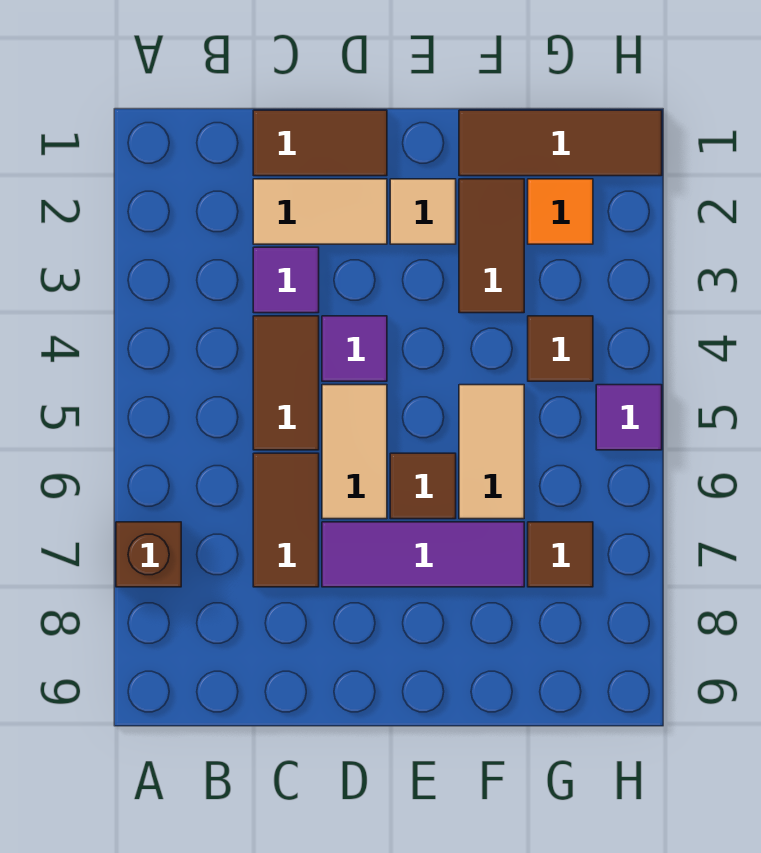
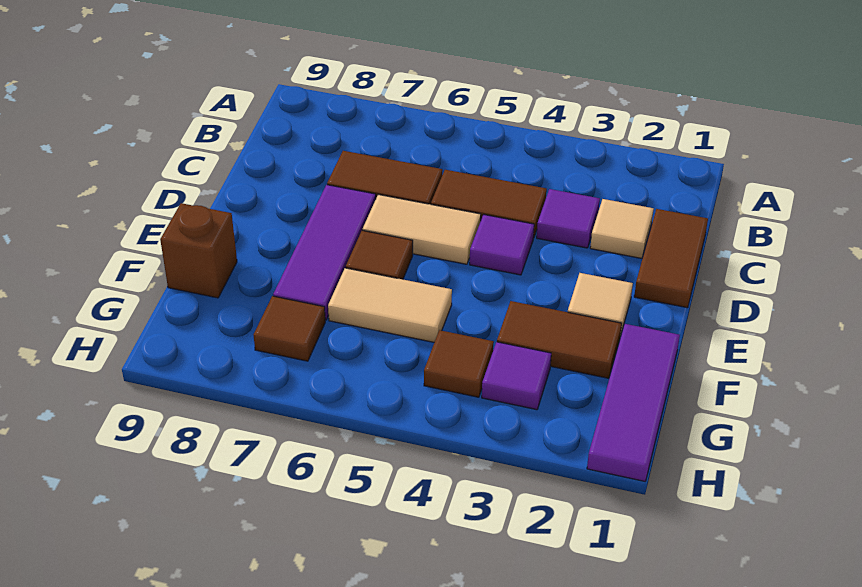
brown 1x1 brick [116,522,181,587] -> brown 1x1 brick moved to [160,203,237,298]
tan 1x2 tile [253,179,387,244] -> tan 1x1 tile [590,199,654,258]
brown 1x3 tile [459,110,662,176] -> purple 1x3 tile [587,324,680,481]
orange 1x1 tile [528,179,593,244] -> none
purple 1x1 tile [596,385,662,450] -> purple 1x1 tile moved to [482,342,551,410]

